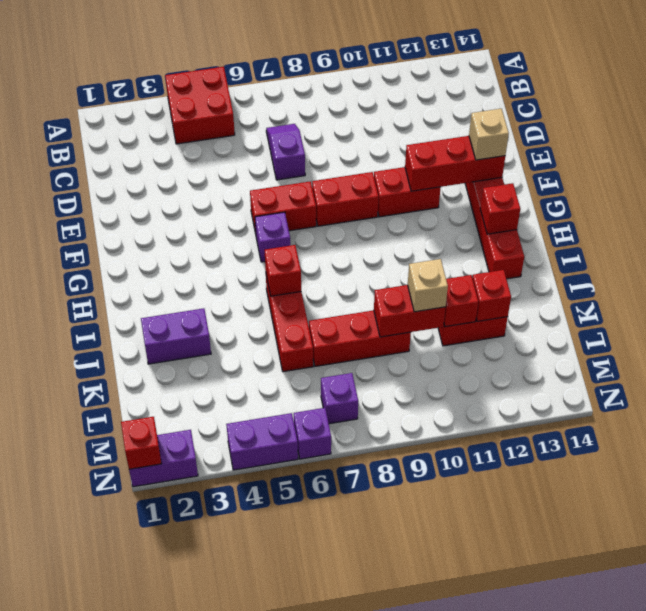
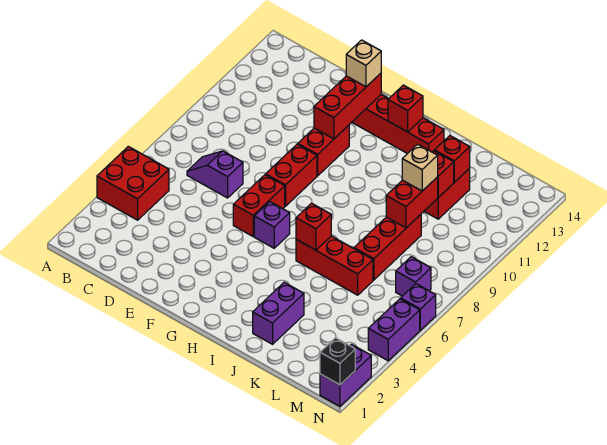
red 1x1 brick [121,417,161,469] -> black 1x1 brick [320,338,355,385]

